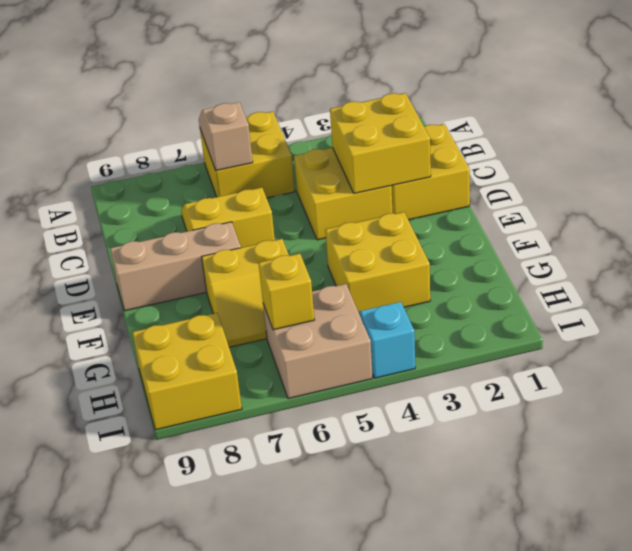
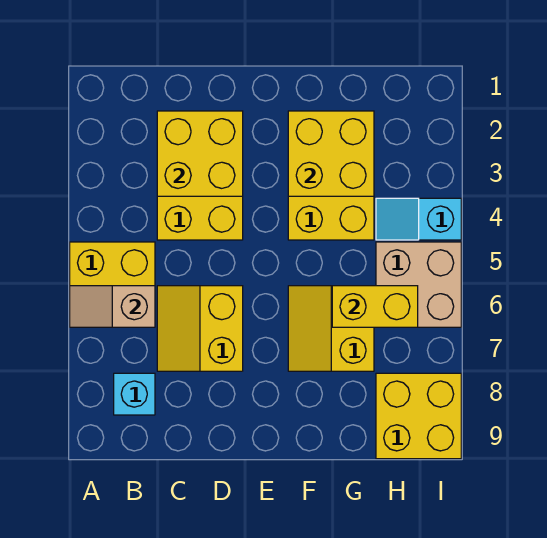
none -> cyan 1x1 brick [114,373,155,415]
yellow 2x2 brick [391,124,470,220] -> yellow 2x2 brick moved to [288,111,374,196]
tan 1x3 brick [110,222,241,311] -> none
yellow 2x2 slope [202,239,289,347] -> yellow 2x2 slope turned to [288,286,374,371]
yellow 1x1 brick [259,253,314,330] -> yellow 1x2 brick [332,286,418,327]

